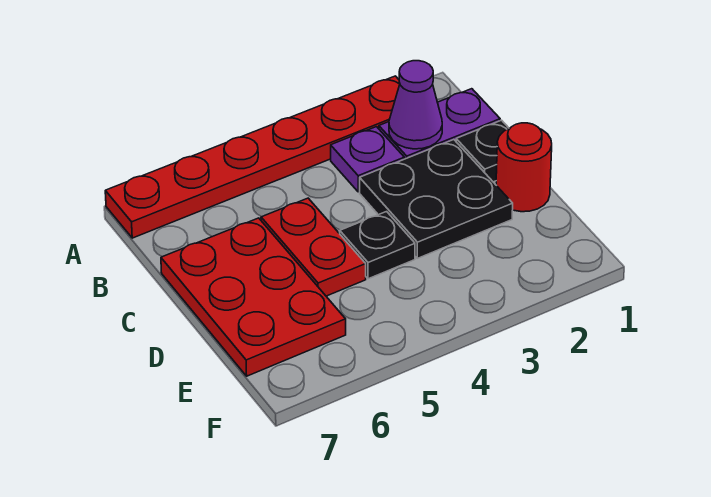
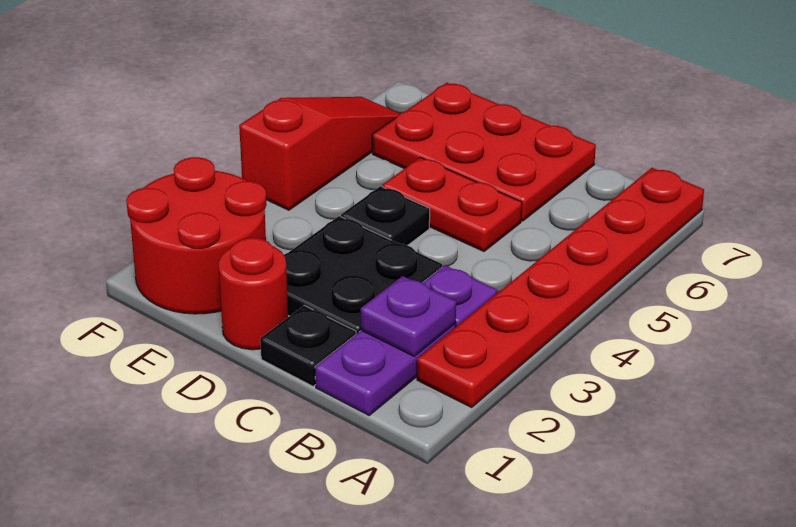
purple 1x1 cone [389,61,442,149] -> purple 1x1 plate [361,276,456,356]
none -> red 2x2 round brick [126,157,267,314]
none -> red 1x3 slope [239,97,400,210]

